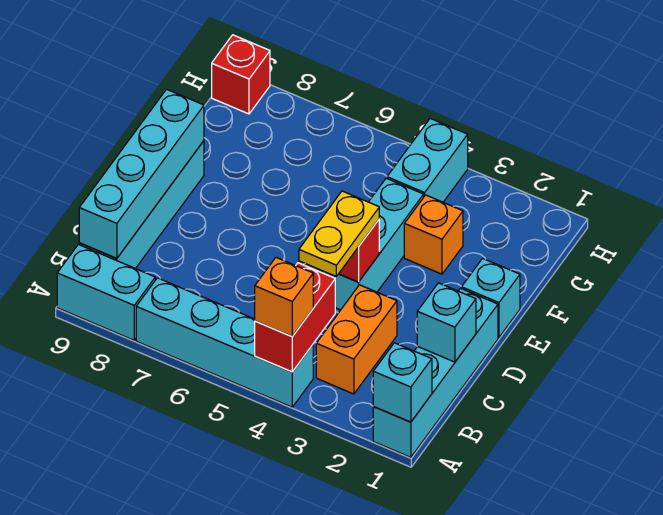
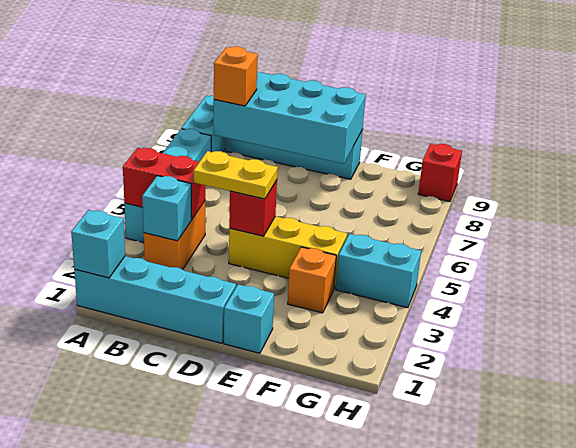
orange 1x1 brick [255,257,313,336] -> orange 1x1 brick moved to [214,46,258,106]
orange 1x2 brick [316,285,397,394] -> orange 1x2 brick turned to [144,201,205,270]
cyan 1x4 brick [79,89,204,258] -> cyan 2x4 brick [214,72,366,164]
cyan 1x1 brick [417,283,476,362] -> cyan 1x1 brick moved to [142,176,192,241]
cyan 1x3 brick [321,178,424,310] -> yellow 1x3 brick [229,216,347,289]

